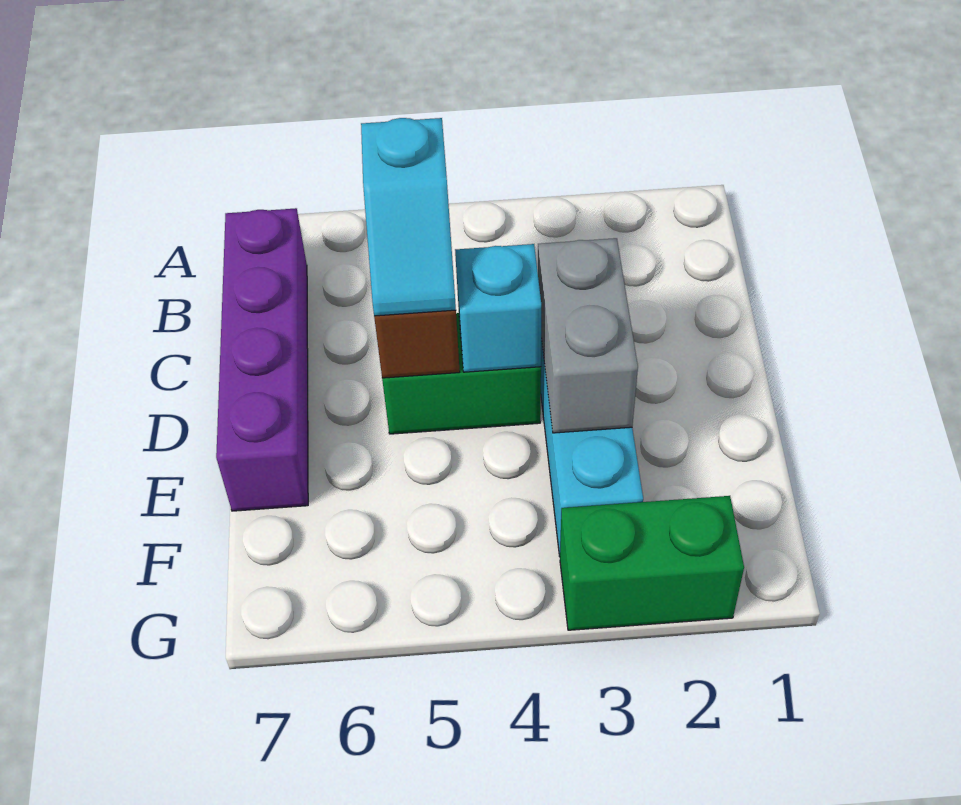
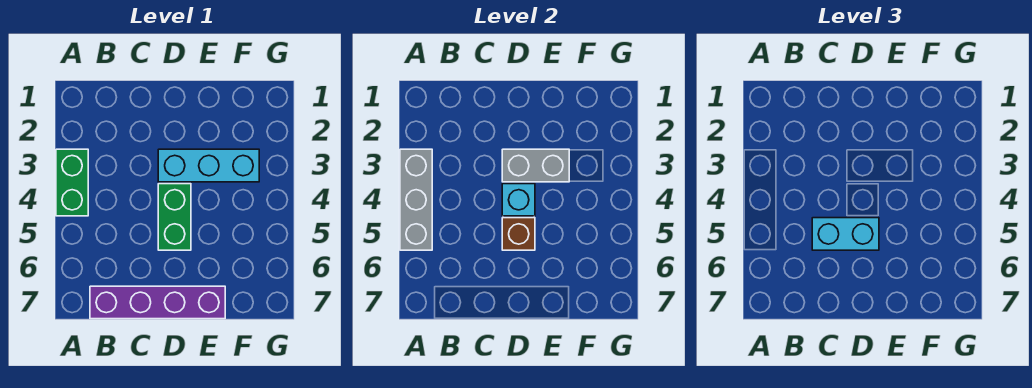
none -> grey 1x3 brick [400,149,432,250]
cyan 1x2 slope [361,118,456,316] -> cyan 1x2 brick [812,218,879,250]
green 1x2 brick [560,496,744,630] -> green 1x2 brick moved to [56,149,88,216]

